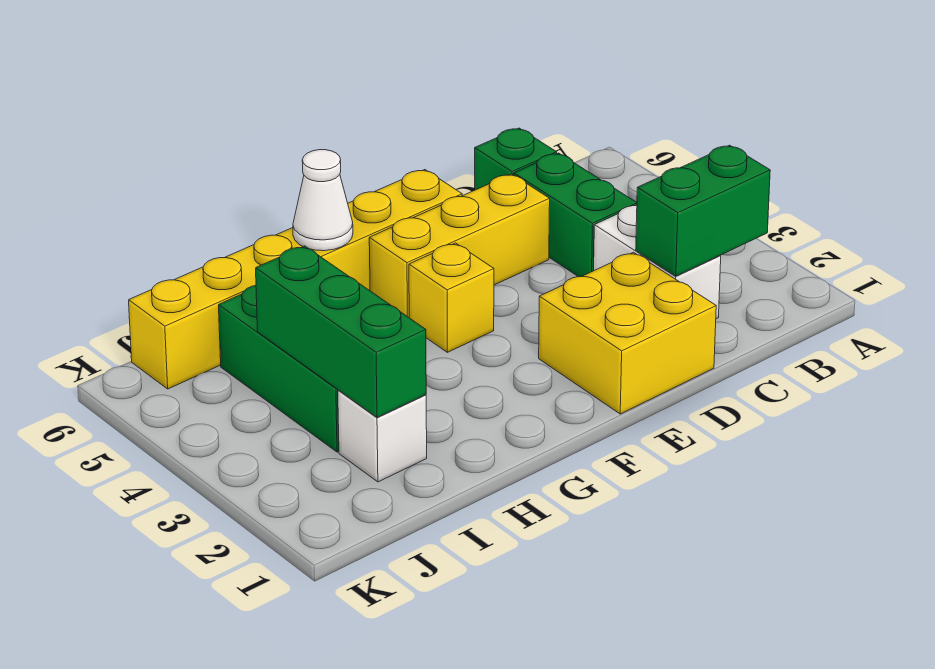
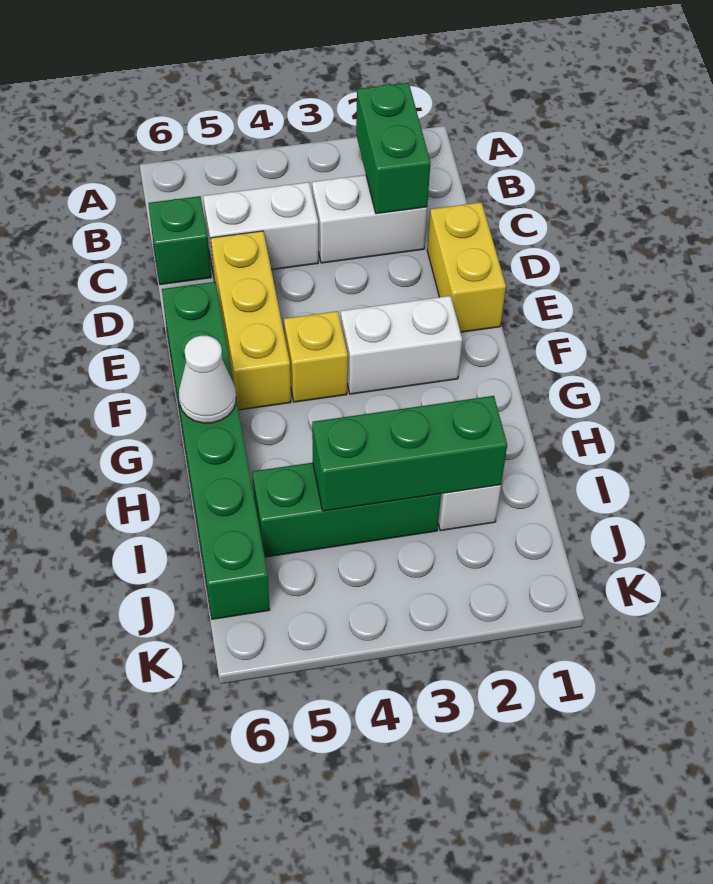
green 1x2 brick [514,153,637,277] -> white 1x2 brick [203,182,318,275]
yellow 2x2 brick [539,252,716,414] -> yellow 1x2 brick [427,202,506,332]
yellow 1x6 brick [129,170,462,389] -> green 1x6 brick [162,282,270,619]
none -> white 1x2 brick [341,296,462,394]

